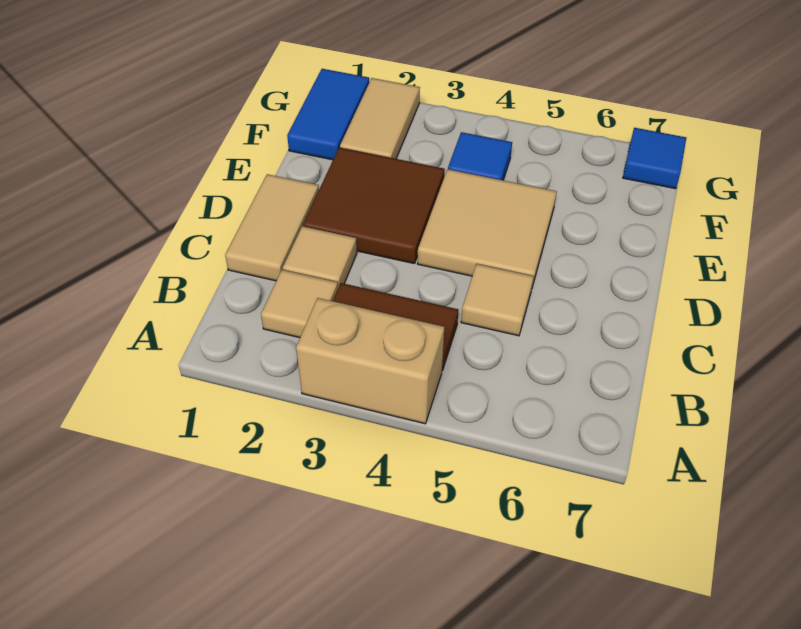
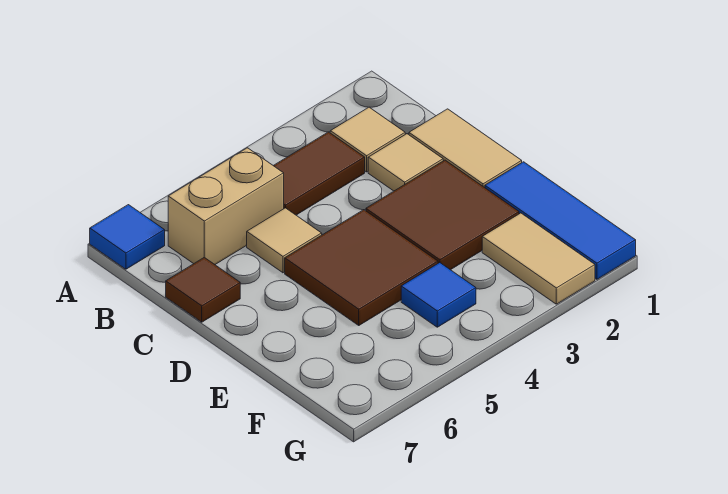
tan 1x2 brick [296,298,444,424] -> tan 1x2 brick moved to [168,148,284,264]
none -> brown 1x1 tile [166,257,240,322]
tan 2x2 tile [417,169,557,287] -> brown 2x2 tile [285,210,438,325]
blue 1x2 tile [287,69,369,160] -> blue 1x3 tile [485,162,636,279]
blue 1x1 tile [623,128,686,189] -> blue 1x1 tile moved to [90,205,165,269]

